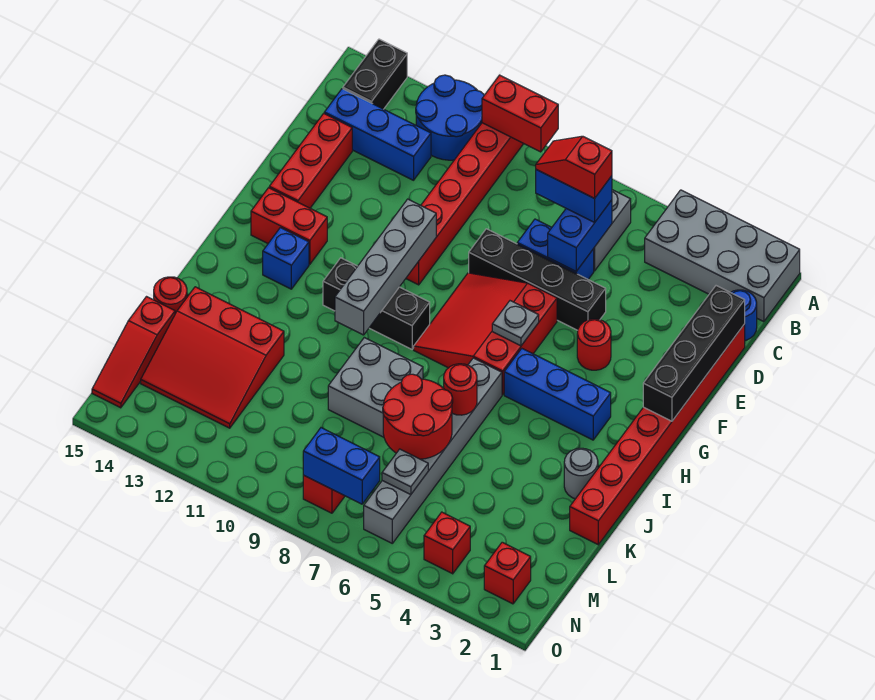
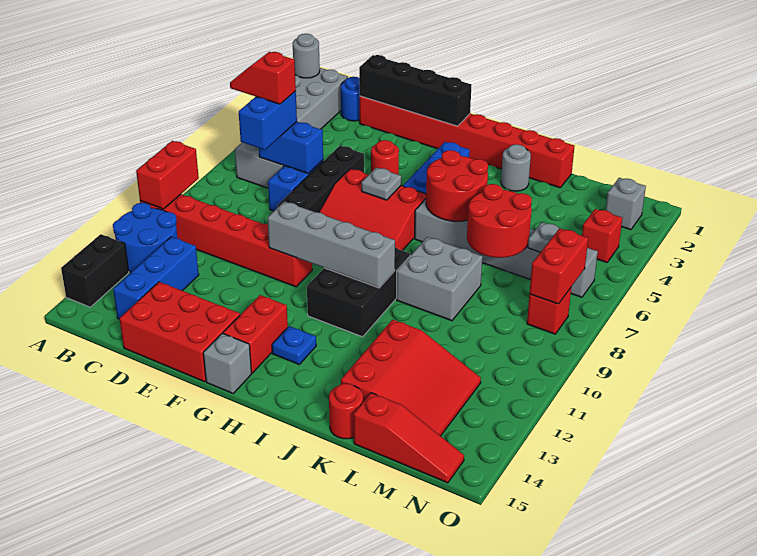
none -> grey 1x1 round brick [293,34,320,78]
black 1x2 brick [343,39,407,109] -> black 1x2 brick turned to [61,234,129,307]
red 1x2 slope [536,136,612,198] -> red 1x2 slope turned to [230,52,296,104]
red 1x3 brick [269,113,352,208] -> red 2x3 brick [119,282,240,382]
none -> grey 1x1 brick [203,333,252,393]
black 1x3 brick [323,258,430,349] -> black 2x3 brick [307,247,410,337]
blue 1x1 brick [263,228,309,289] -> blue 1x1 plate [272,326,316,364]
red 1x1 round brick [444,364,477,415] -> red 2x2 round brick [426,150,488,221]
red 1x1 brick [484,542,531,604] -> grey 1x1 brick [606,178,646,230]
blue 1x2 brick [303,428,380,504] -> red 1x2 brick [529,228,588,304]

